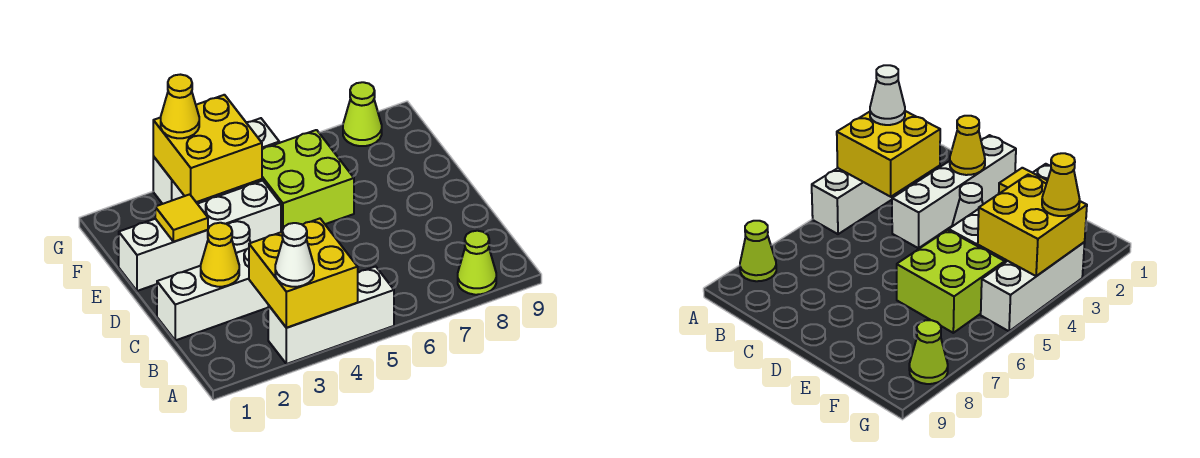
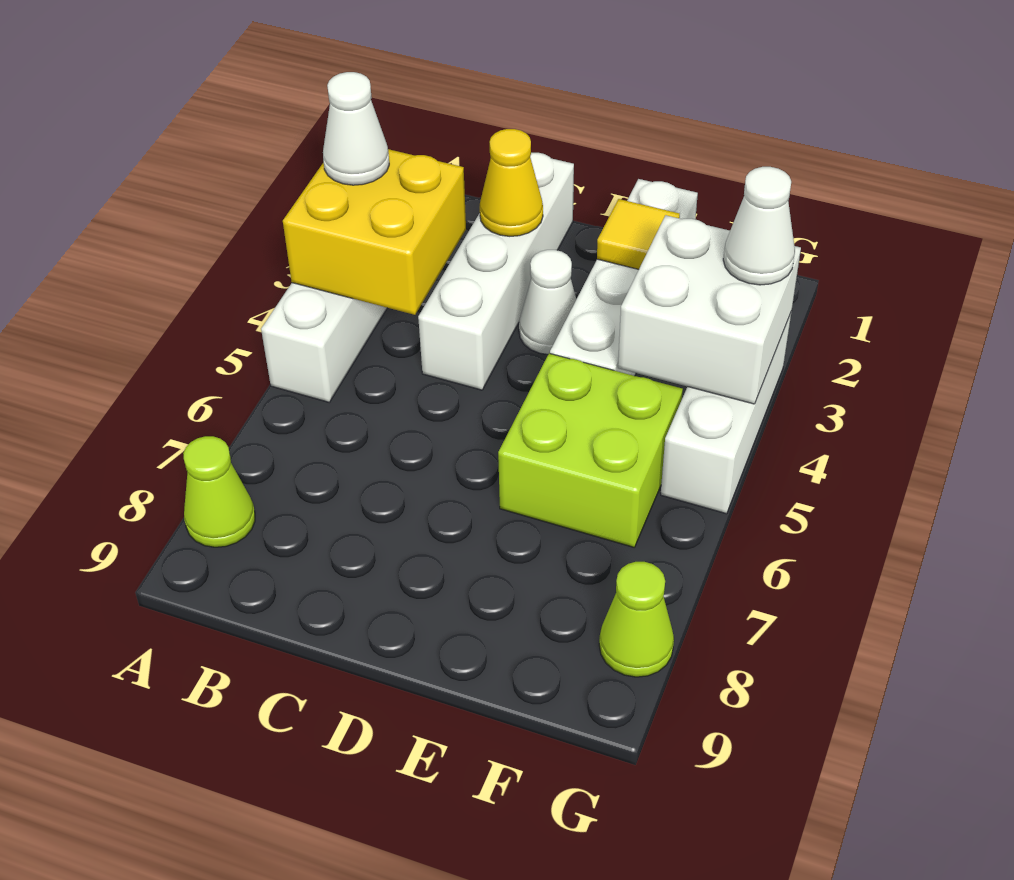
yellow 2x2 brick [153,95,262,202] -> white 2x2 brick [618,215,801,404]
yellow 1x1 cone [161,75,199,138] -> white 1x1 cone [723,167,795,285]

